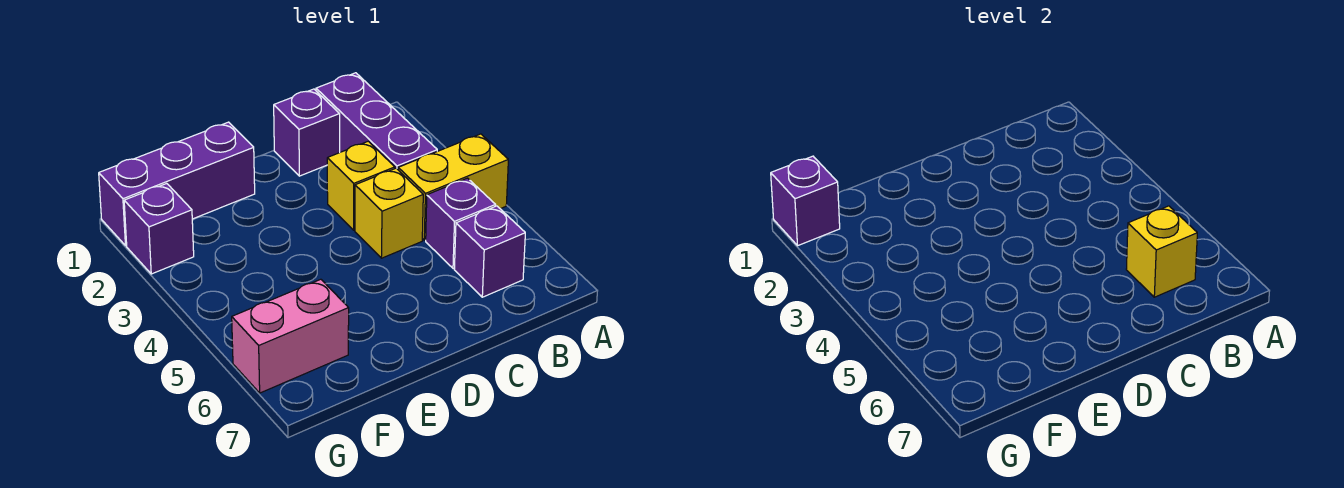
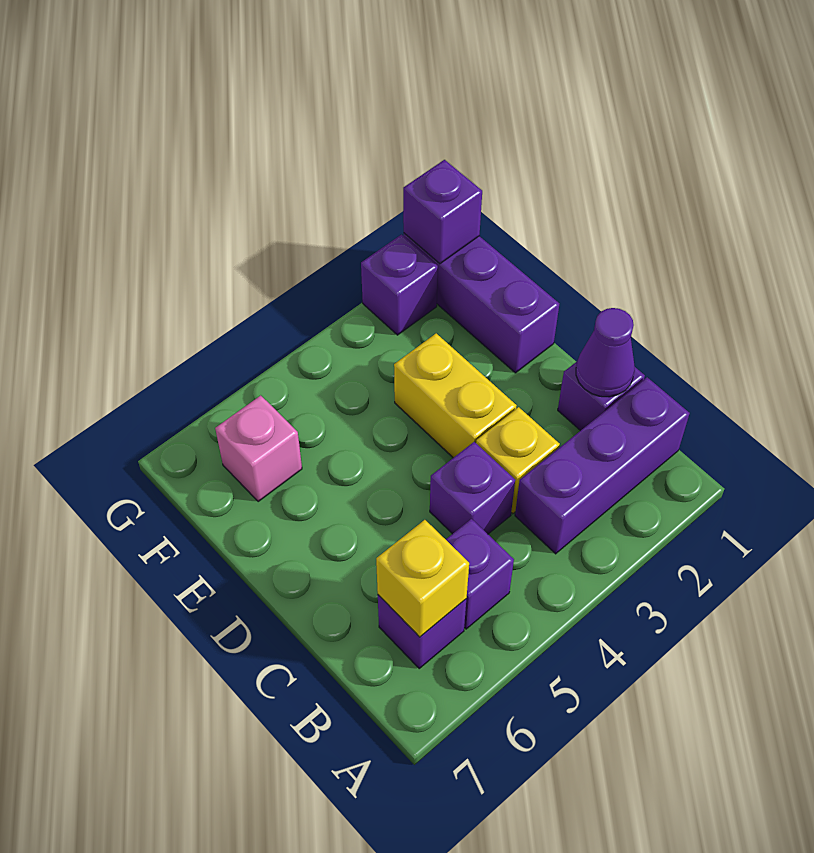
yellow 1x2 brick [398,134,508,240] -> yellow 1x2 brick moved to [394,333,517,458]
none -> purple 1x1 cone [576,308,635,397]
yellow 1x1 brick [355,168,423,258] -> purple 1x1 brick [430,442,515,534]
pink 1x2 brick [232,279,349,393] -> pink 1x1 brick [215,395,302,502]

